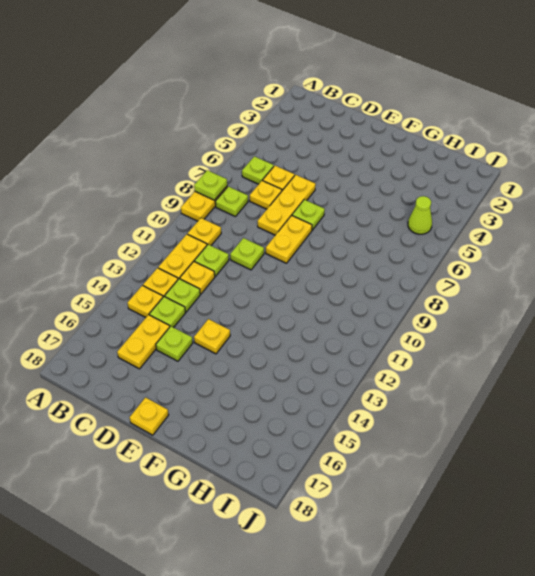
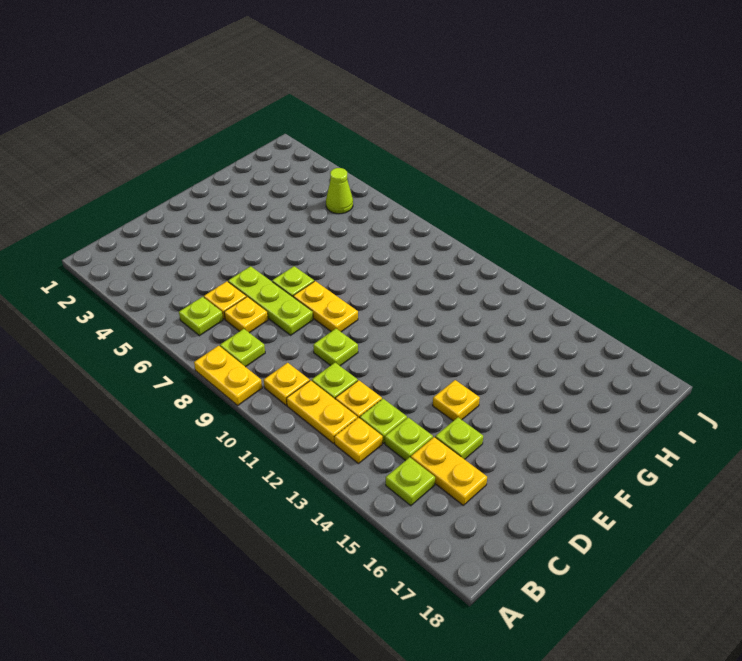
lime 1x1 plate [194,170,227,200] -> lime 1x1 plate moved to [386,457,435,506]
yellow 1x1 plate [128,285,163,317] -> none
yellow 1x3 plate [258,175,316,235] -> lime 1x3 plate [228,266,313,335]
yellow 1x1 plate [130,397,168,435] -> none

